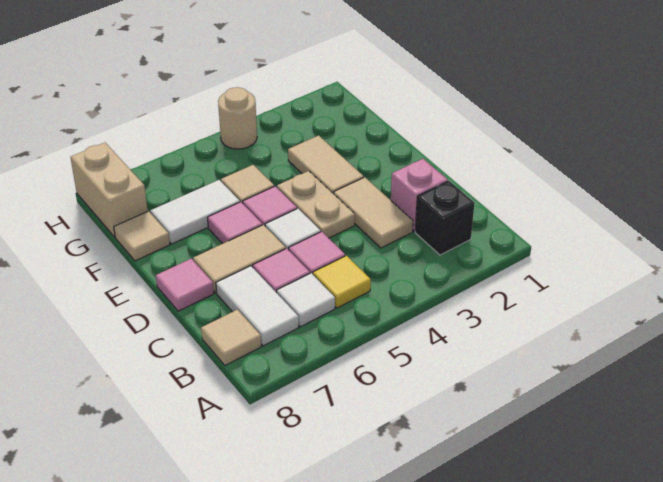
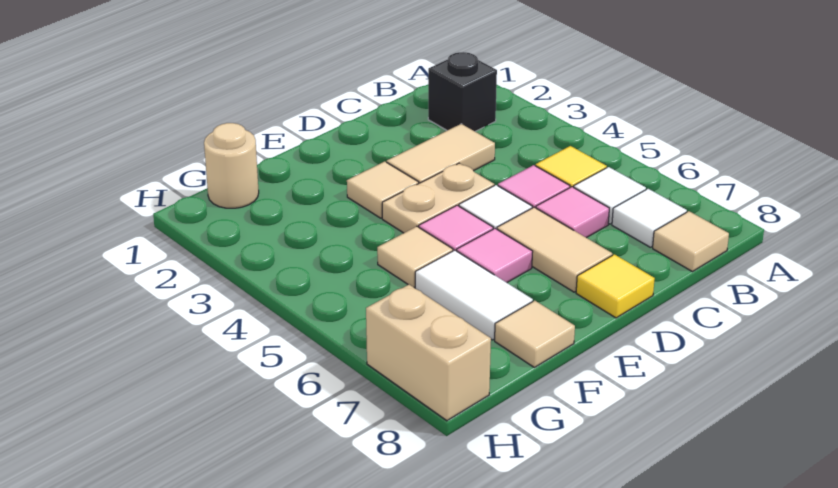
white 1x2 tile [216,266,299,346] -> white 1x1 tile [612,189,687,247]
pink 1x1 brick [391,159,448,231] -> none
pink 1x1 tile [156,259,214,311] -> yellow 1x1 tile [576,254,655,318]
tan 1x2 tile [288,136,364,194] -> tan 1x1 tile [347,161,419,218]
tan 1x2 brick [70,143,148,237] -> tan 1x2 brick turned to [366,285,491,421]
tan 1x1 round brick [218,87,257,149] -> tan 1x1 round brick moved to [204,123,259,208]

